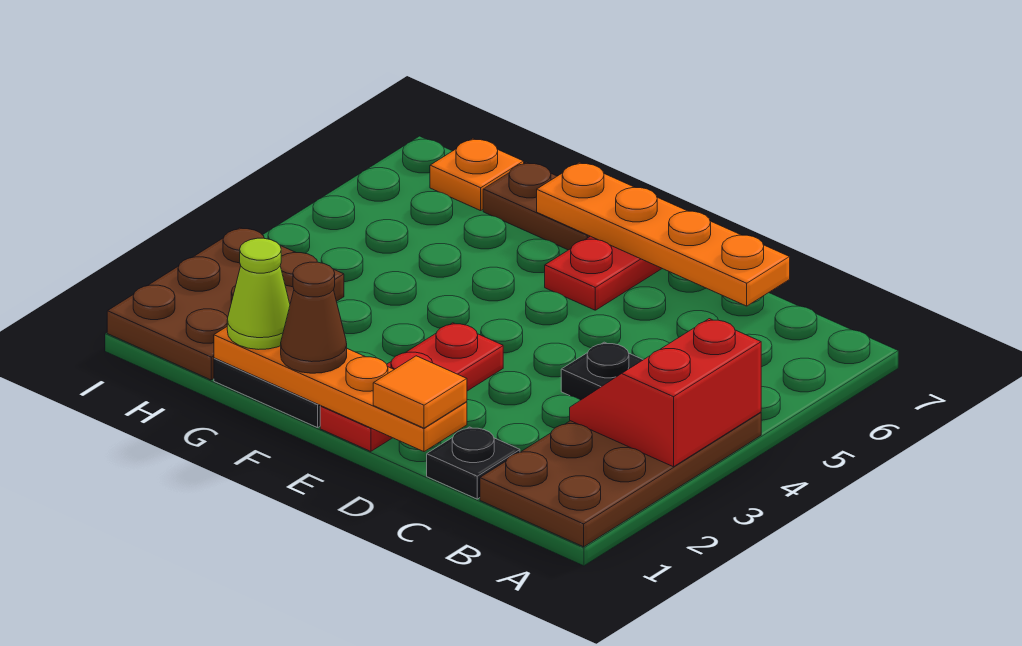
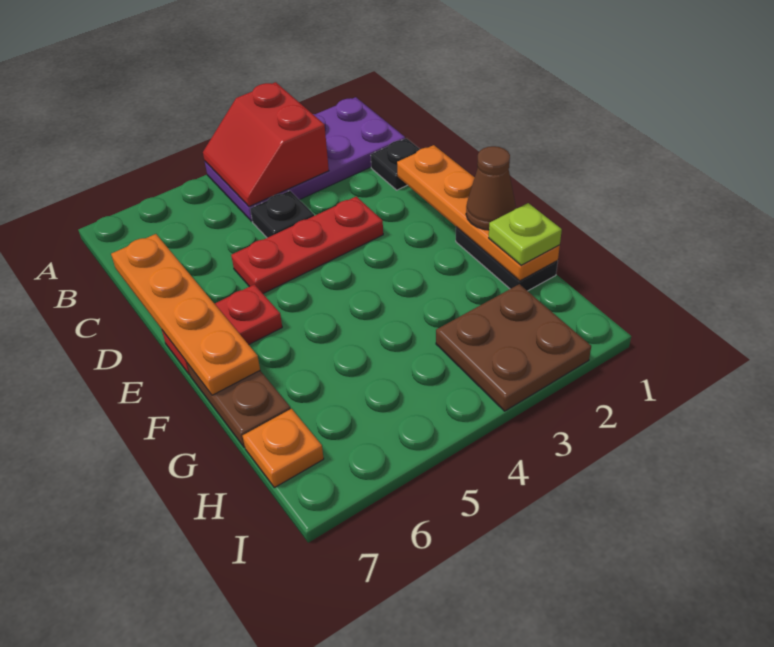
brown 2x4 plate [480,412,761,547] -> purple 2x4 plate [205,97,405,221]
red 2x2 slope [570,319,761,467] -> red 2x2 slope turned to [203,82,329,206]
orange 1x1 tile [373,356,467,428] -> none
red 1x3 plate [320,323,503,451] -> red 1x3 plate moved to [231,196,383,294]
lime 1x1 cone [227,238,290,350] -> lime 1x1 plate [489,203,562,265]
brown 2x3 plate [107,228,344,380] -> brown 2x2 plate [436,284,591,411]

